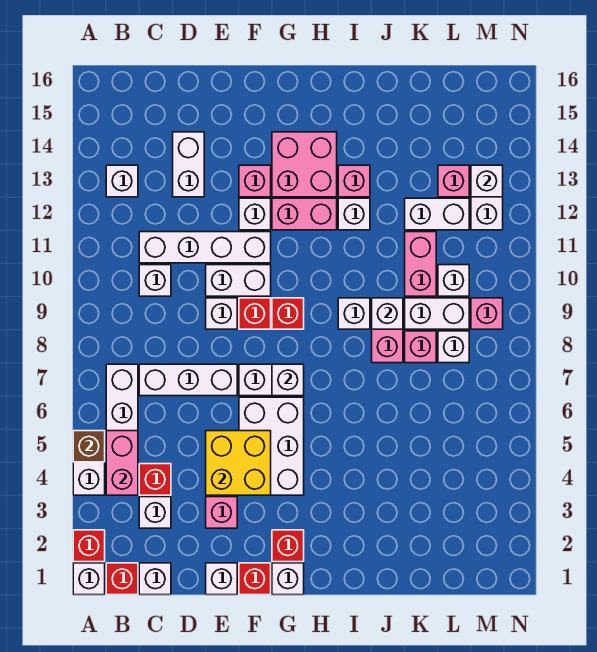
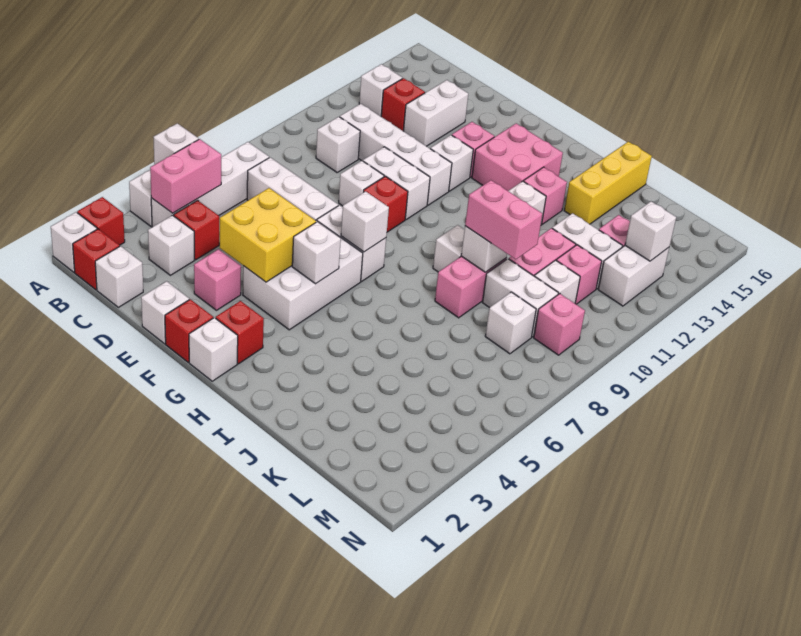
brown 1x1 brick [73,431,105,462] -> white 1x1 brick [153,123,199,165]
none -> white 1x1 brick [292,222,341,284]
red 1x1 brick [272,298,304,329] -> red 1x1 brick moved to [381,78,425,131]
pink 1x2 brick [272,198,337,230] -> pink 1x2 brick moved to [465,180,542,259]
none -> yellow 1x3 brick [564,142,652,224]
pink 1x1 brick [405,331,436,363] -> pink 1x1 brick moved to [556,245,602,304]

